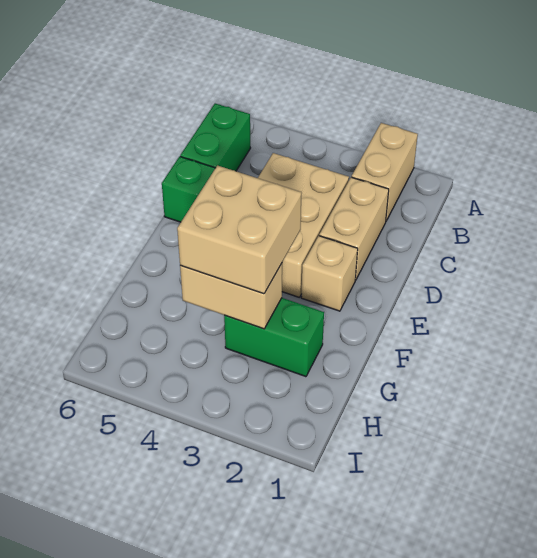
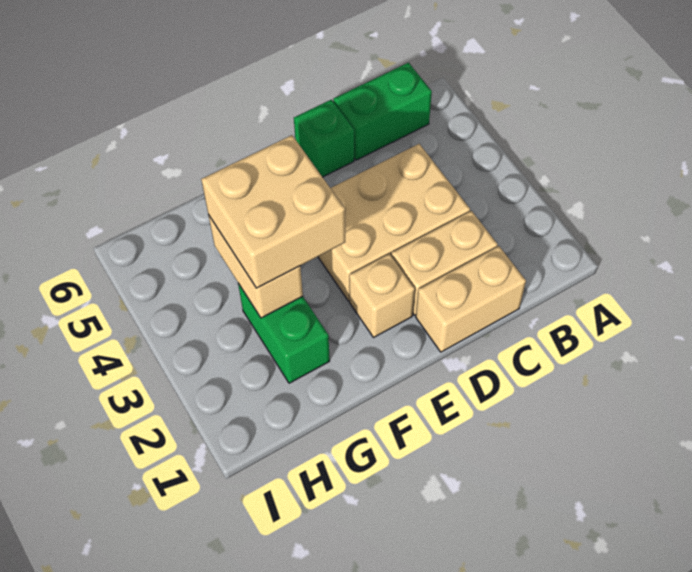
tan 1x2 brick [352,123,418,221] -> tan 1x2 brick moved to [416,246,526,352]

